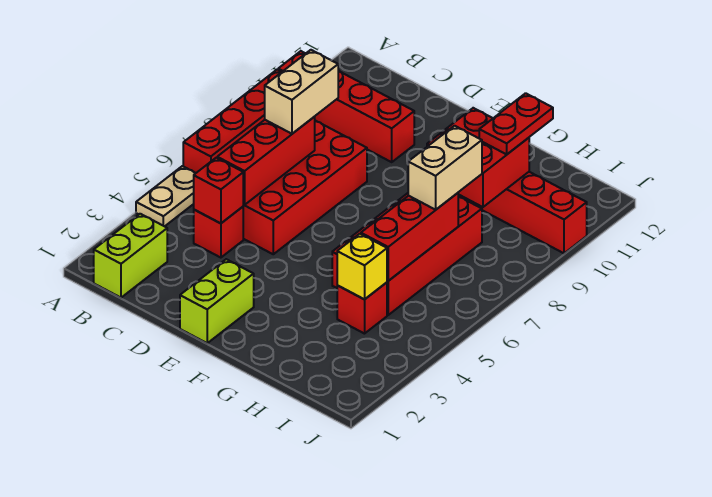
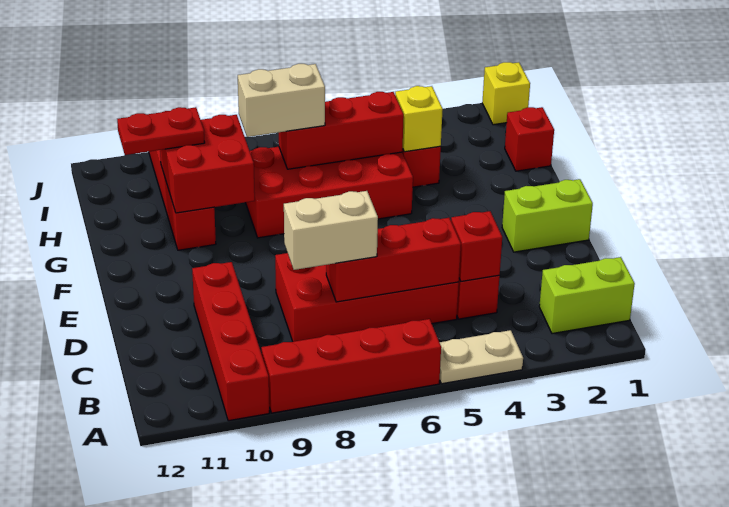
none -> red 1x1 brick [505,107,554,171]
none -> yellow 1x1 brick [482,62,530,125]

